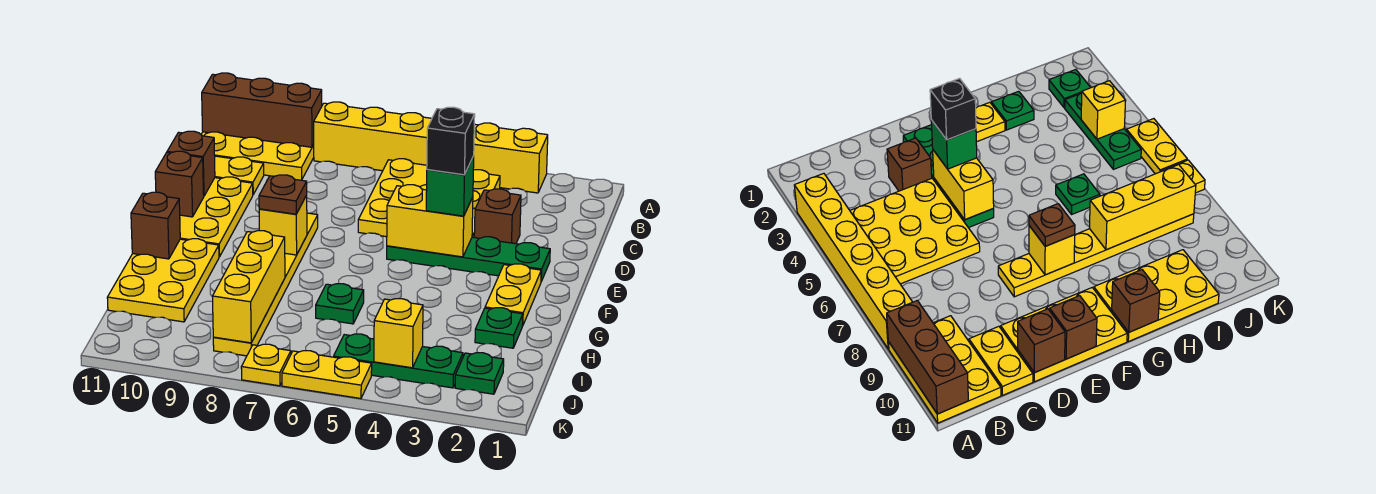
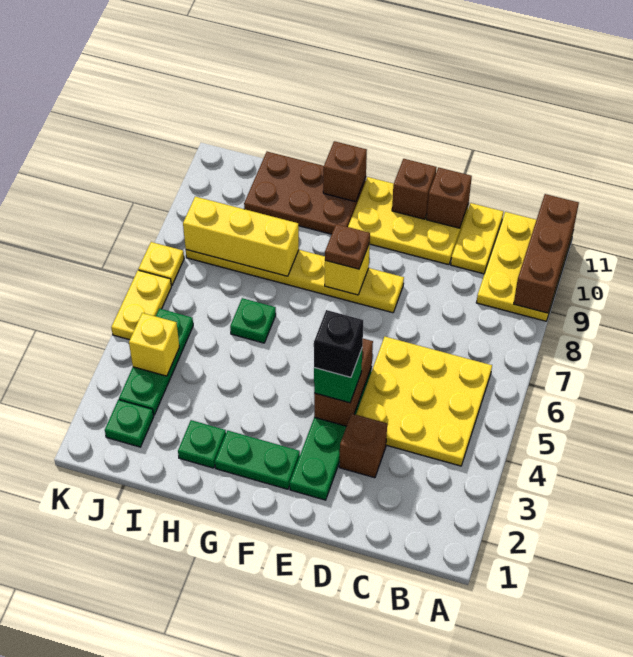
yellow 1x6 brick [314,102,548,193] -> none
yellow 1x2 brick [387,185,473,257] -> brown 1x2 brick [314,339,373,426]
yellow 1x2 plate [485,264,541,326] -> green 1x2 plate [215,431,300,489]
yellow 2x3 plate [107,239,219,322] -> brown 2x3 plate [244,152,366,234]

